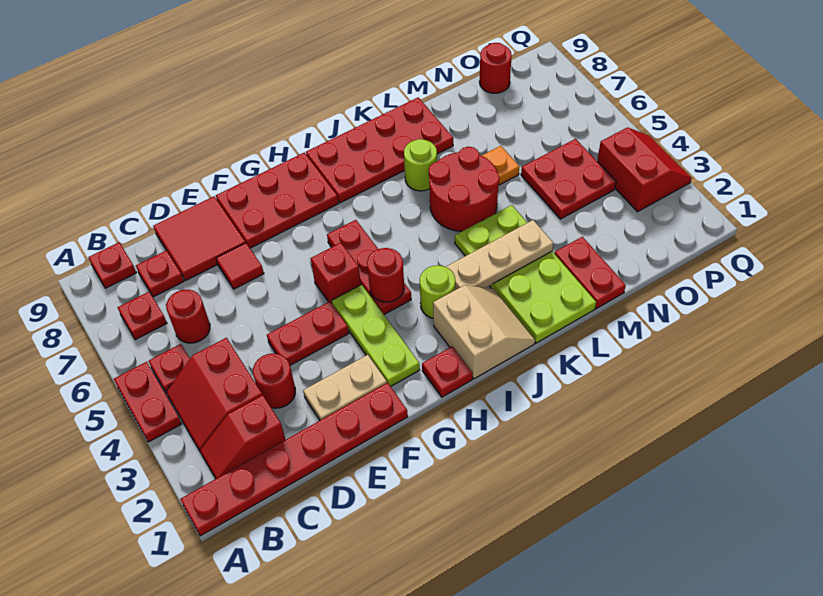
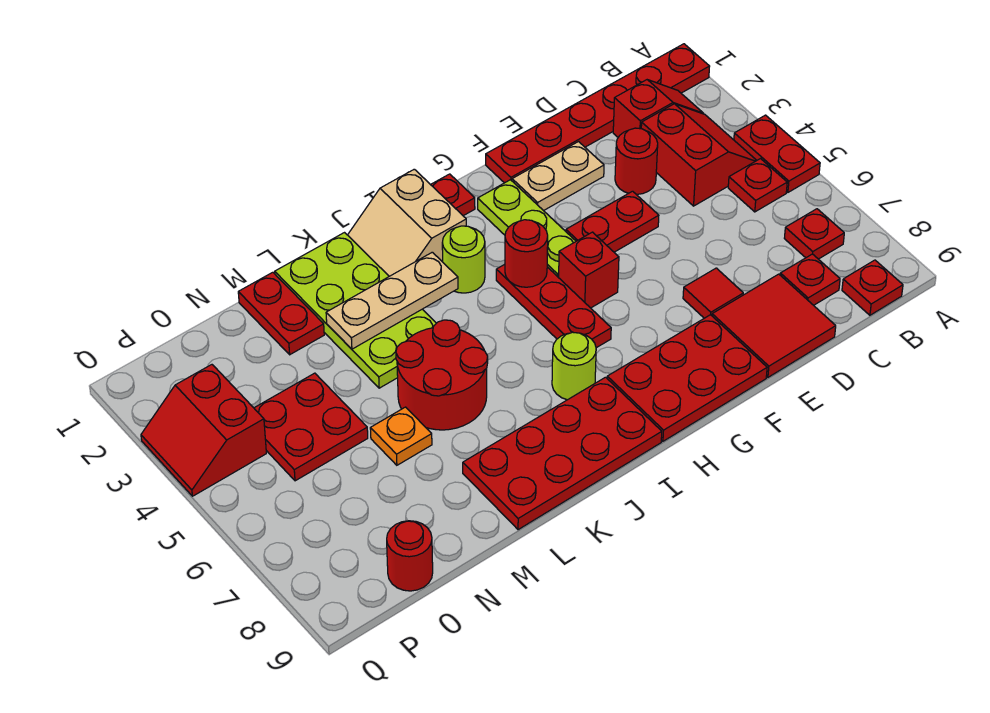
red 1x1 round brick [166,290,210,343] -> none
lime 1x1 round brick [404,139,437,191] -> lime 1x1 round brick moved to [552,332,596,400]

